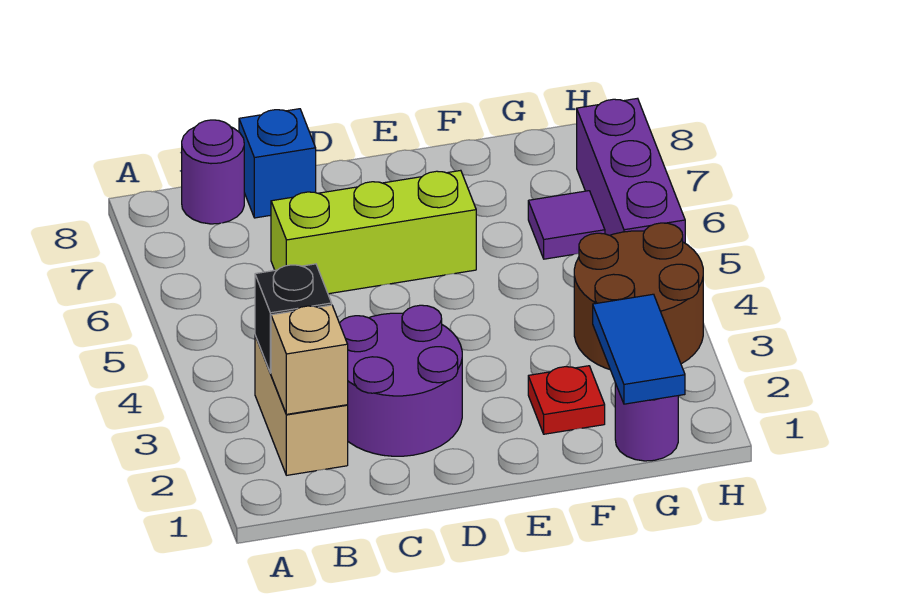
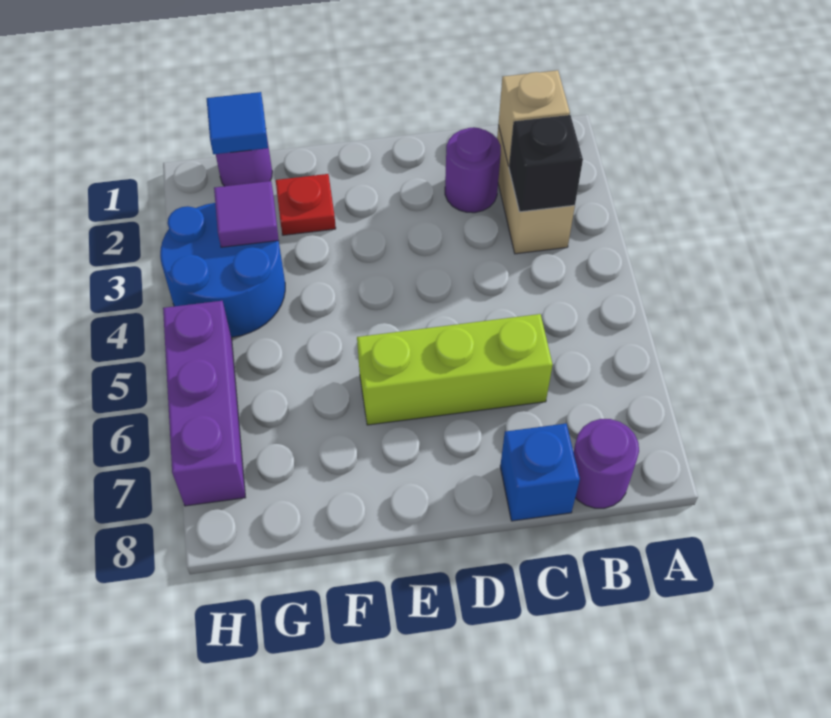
purple 2x2 round brick [339,305,462,456] -> purple 1x1 round brick [445,127,501,213]
blue 1x2 tile [593,294,685,404] -> blue 1x1 tile [207,92,268,154]
brown 2x2 round brick [574,223,703,369] -> blue 2x2 round brick [160,203,285,337]
purple 1x1 tile [528,191,605,259] -> purple 1x1 tile moved to [214,181,279,247]

